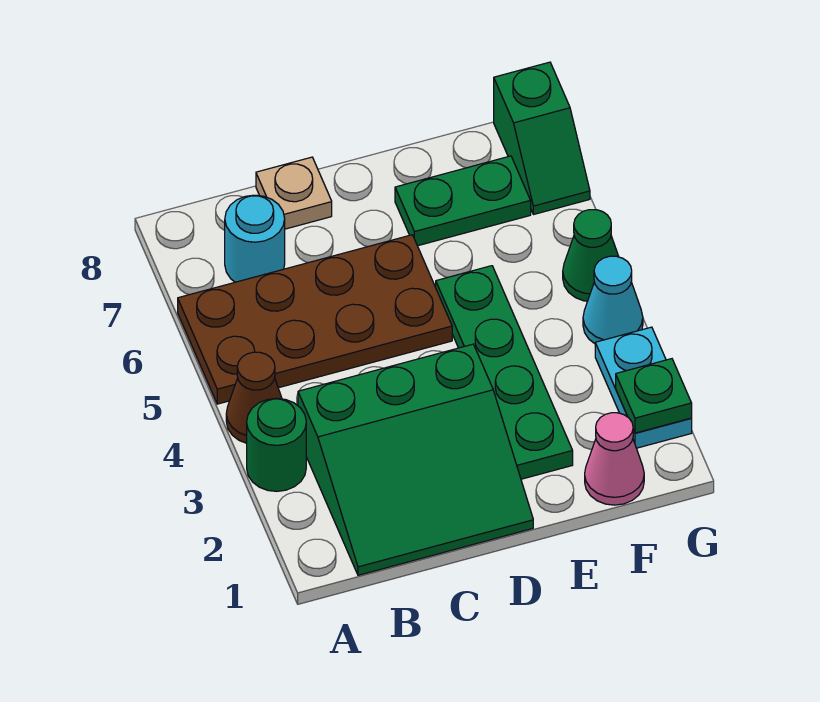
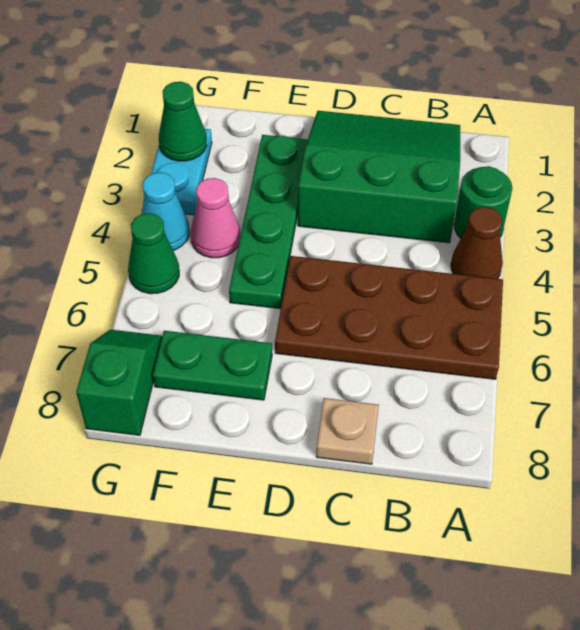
cyan 1x1 round brick [225,195,285,282] -> none
pink 1x1 cone [585,413,644,505] -> pink 1x1 cone moved to [191,178,240,258]
green 1x1 plate [616,359,692,433] -> green 1x1 cone [159,82,207,161]

